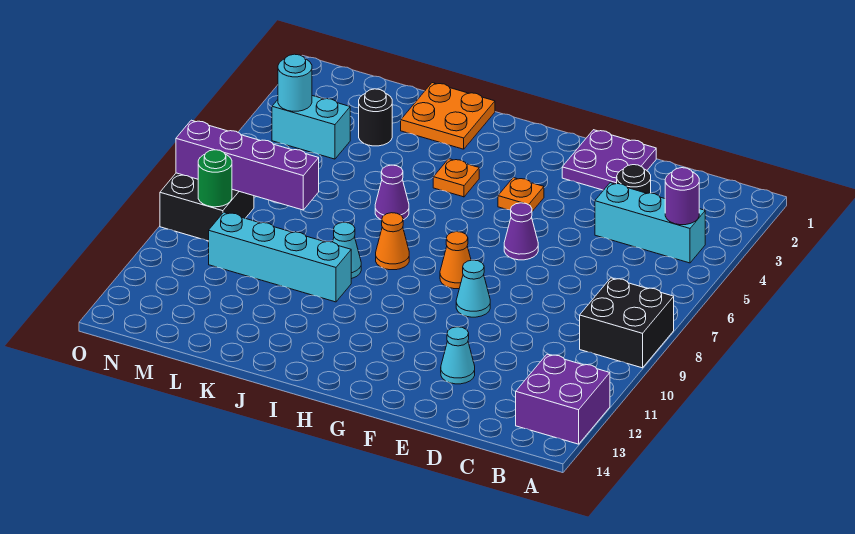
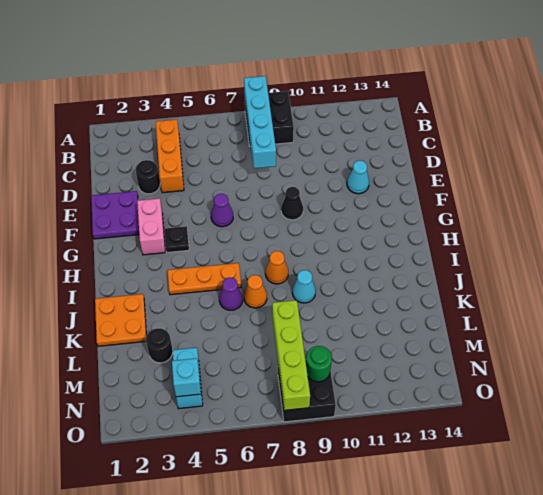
purple 2x2 brick [516,354,610,444] -> none
cyan 1x3 brick [595,183,705,263] -> orange 1x3 brick [156,119,184,193]
purple 1x1 round brick [665,168,699,225] -> none
none -> pink 1x2 brick [137,198,165,255]
cyan 1x1 cone [456,260,490,317] -> black 1x1 cone [281,187,303,220]
orange 1x1 plate [498,178,544,211] -> black 1x1 plate [164,226,189,253]
orange 1x1 cone [440,232,471,289] -> orange 1x1 cone moved to [244,275,267,308]
orange 1x1 plate [433,159,479,197] -> orange 1x3 plate [167,263,241,295]
cyan 1x4 brick [209,212,351,302] -> cyan 1x4 brick moved to [244,76,276,168]
purple 1x4 brick [176,120,319,210] -> lime 1x4 brick [272,300,310,410]
cyan 1x1 round brick [278,54,312,111] -> cyan 1x1 brick [172,358,201,397]

